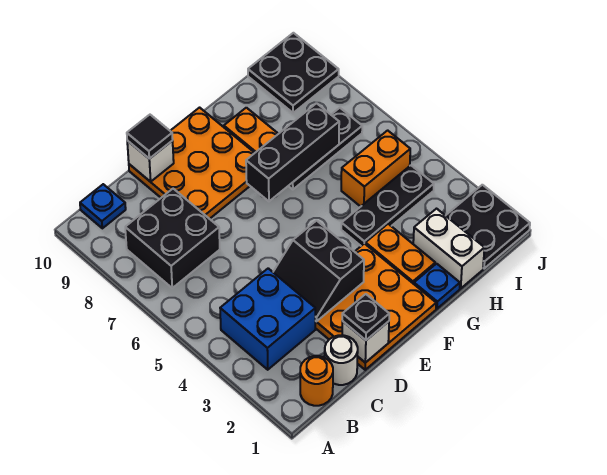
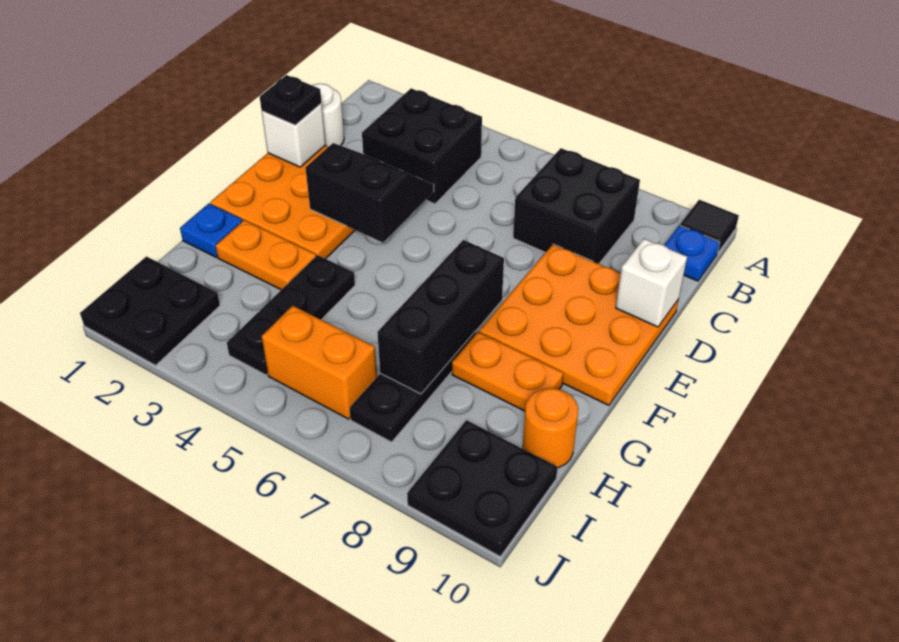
orange 1x1 round brick [300,356,333,406] -> orange 1x1 round brick moved to [523,388,578,468]
blue 2x2 brick [220,268,315,370] -> black 2x2 brick [362,88,482,204]
black 1x1 tile [127,115,173,159] -> black 1x1 tile moved to [680,200,739,254]
white 1x2 brick [413,209,484,288] -> none
orange 1x2 brick [341,130,410,207] -> orange 1x2 brick turned to [262,306,377,419]

